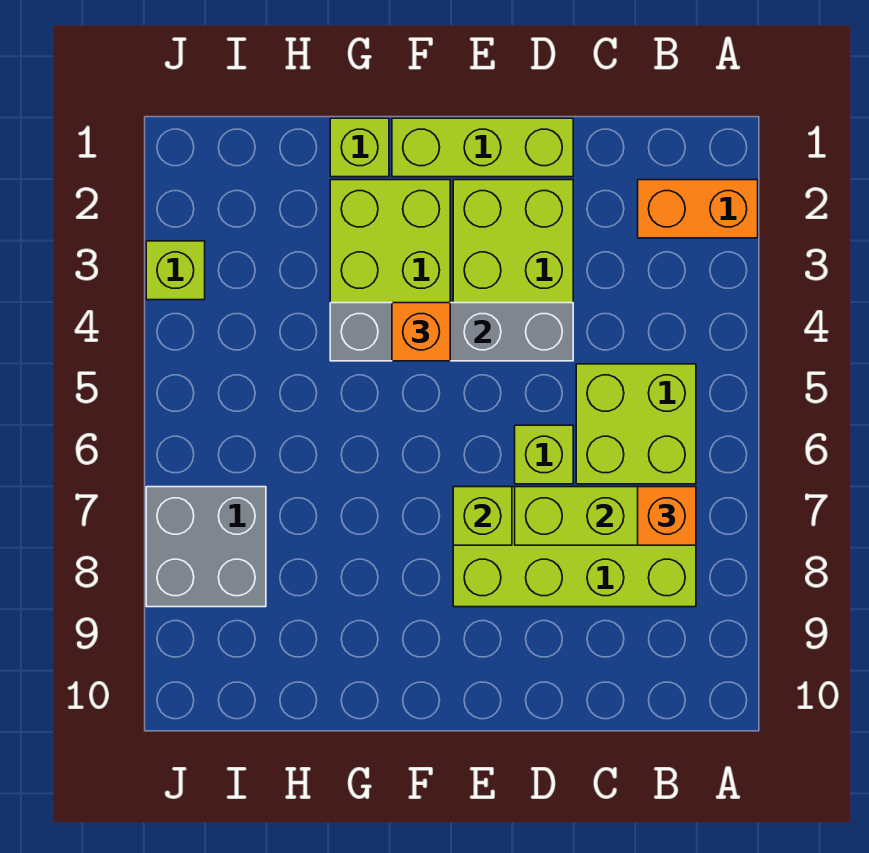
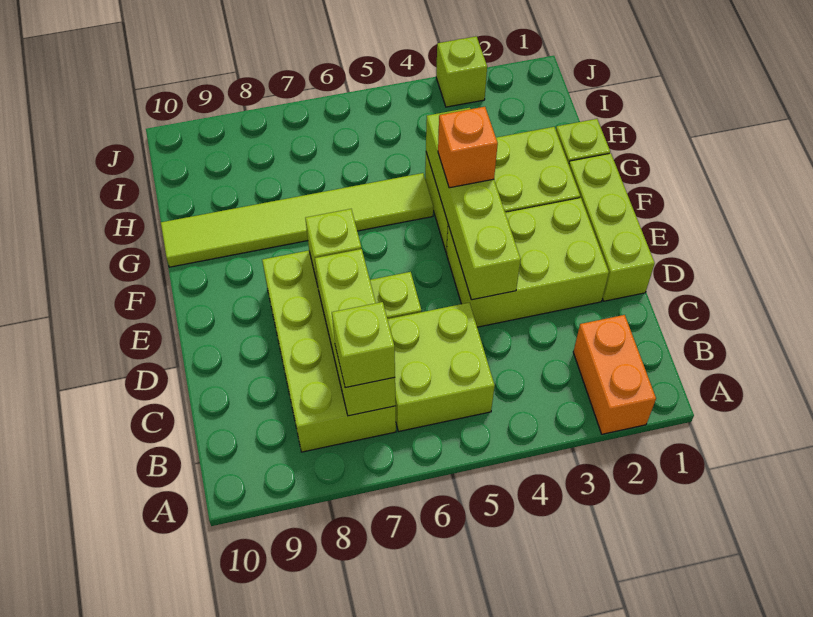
orange 1x1 brick [638,487,696,545] -> lime 1x1 brick [332,302,395,388]
grey 1x4 brick [330,303,573,361] -> lime 1x4 brick [426,108,521,300]
none -> lime 1x6 tile [161,173,433,267]
grey 2x2 brick [146,487,266,607] -> none

